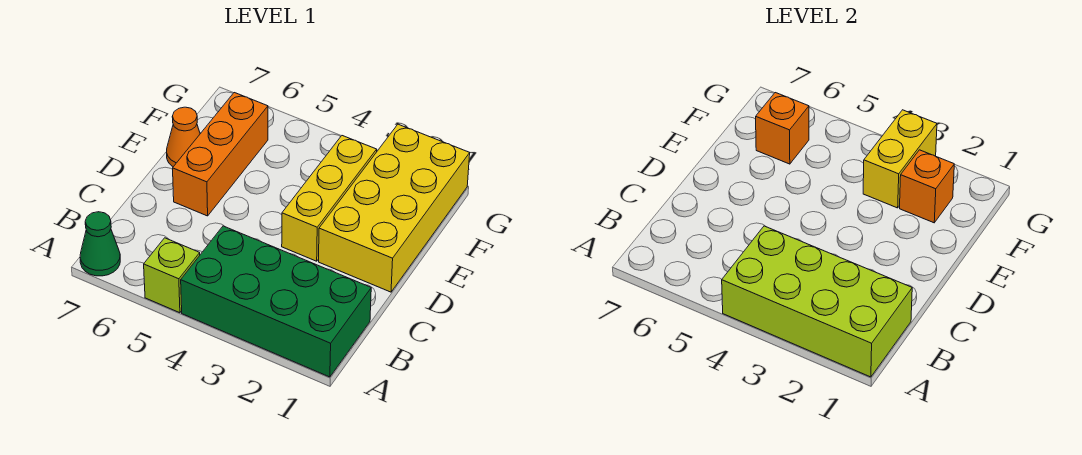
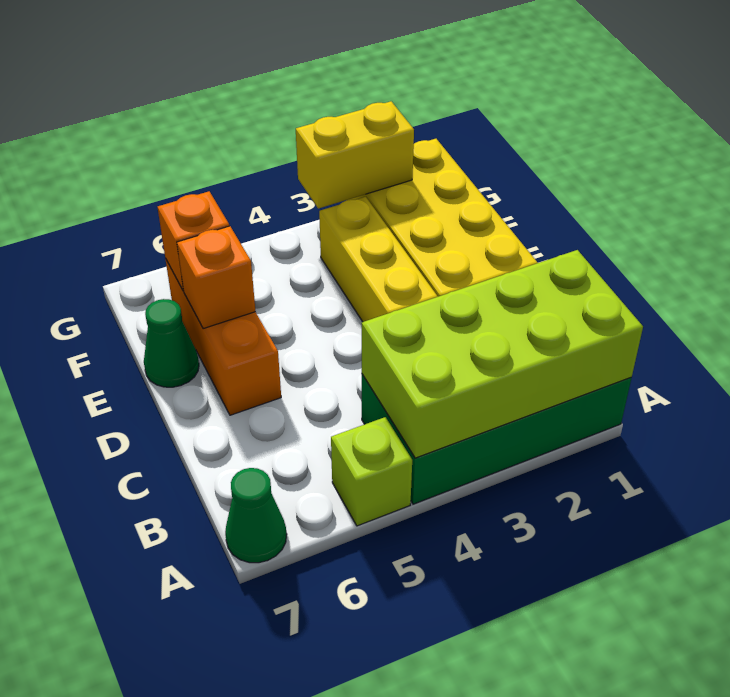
orange 1x1 cone [166,107,200,167] -> green 1x1 cone [144,299,199,387]
orange 1x1 brick [900,150,954,223] -> orange 1x1 brick moved to [177,226,256,329]
yellow 1x2 brick [863,110,937,208] -> yellow 1x2 brick turned to [296,101,414,209]

